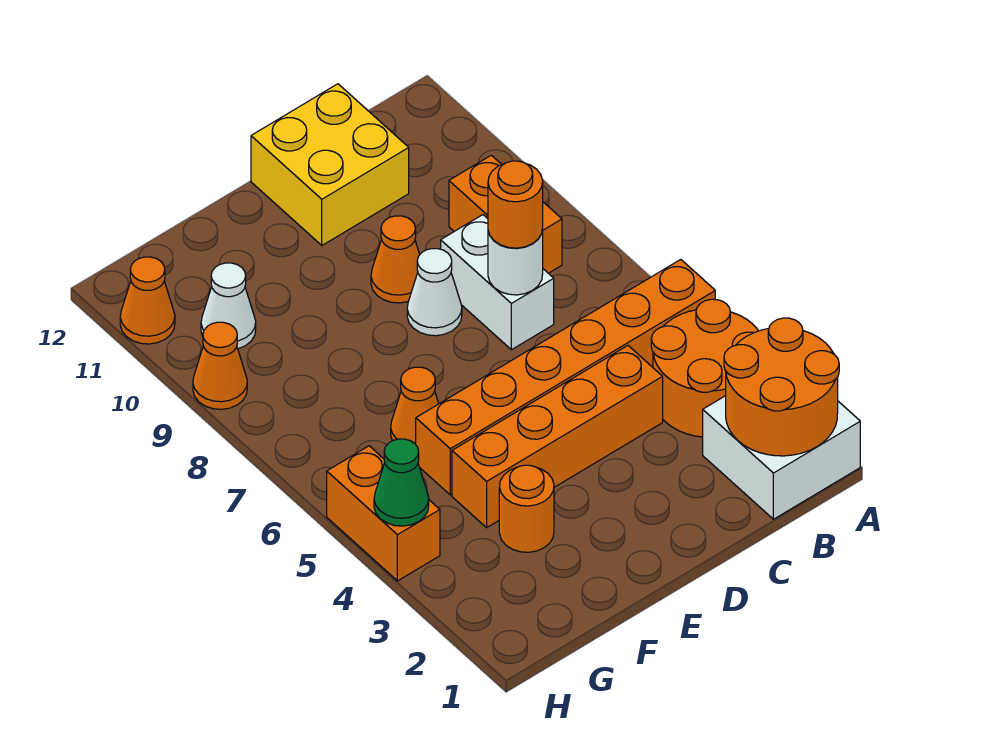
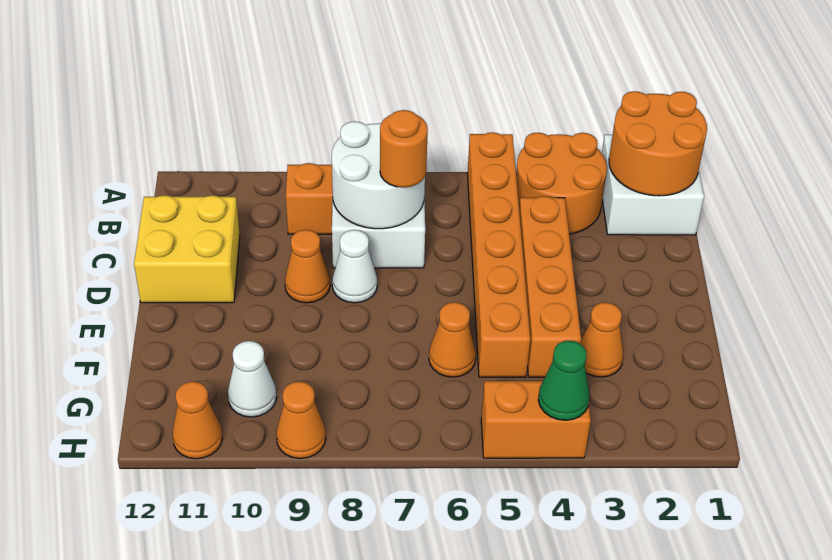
white 1x1 round brick [488,229,543,295] -> white 2x2 round brick [332,121,425,229]
orange 1x1 round brick [499,465,554,552] -> orange 1x1 cone [581,302,623,377]

